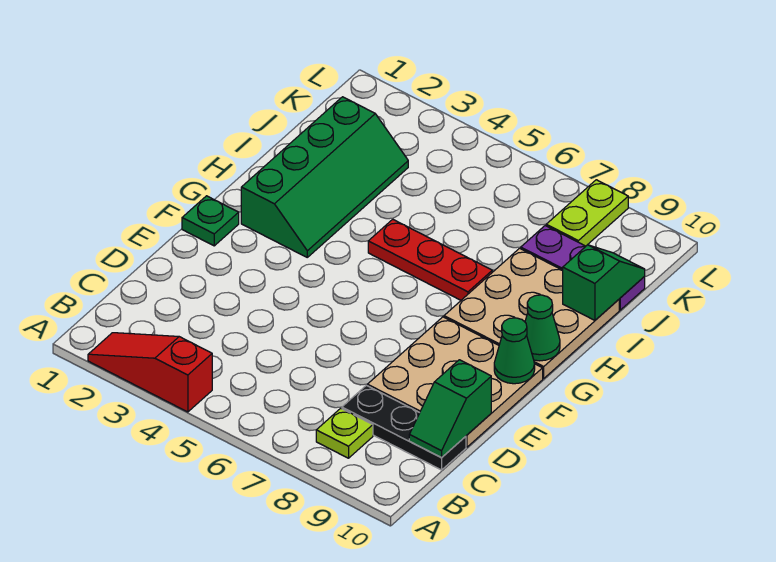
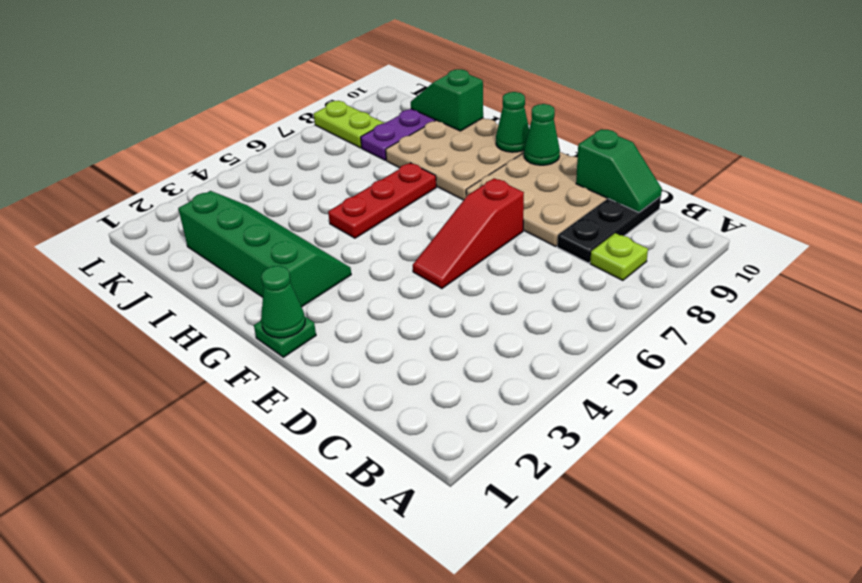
red 1x3 slope [88,333,212,412] -> red 1x3 slope moved to [413,178,524,288]
none -> green 1x1 cone [261,266,305,338]

